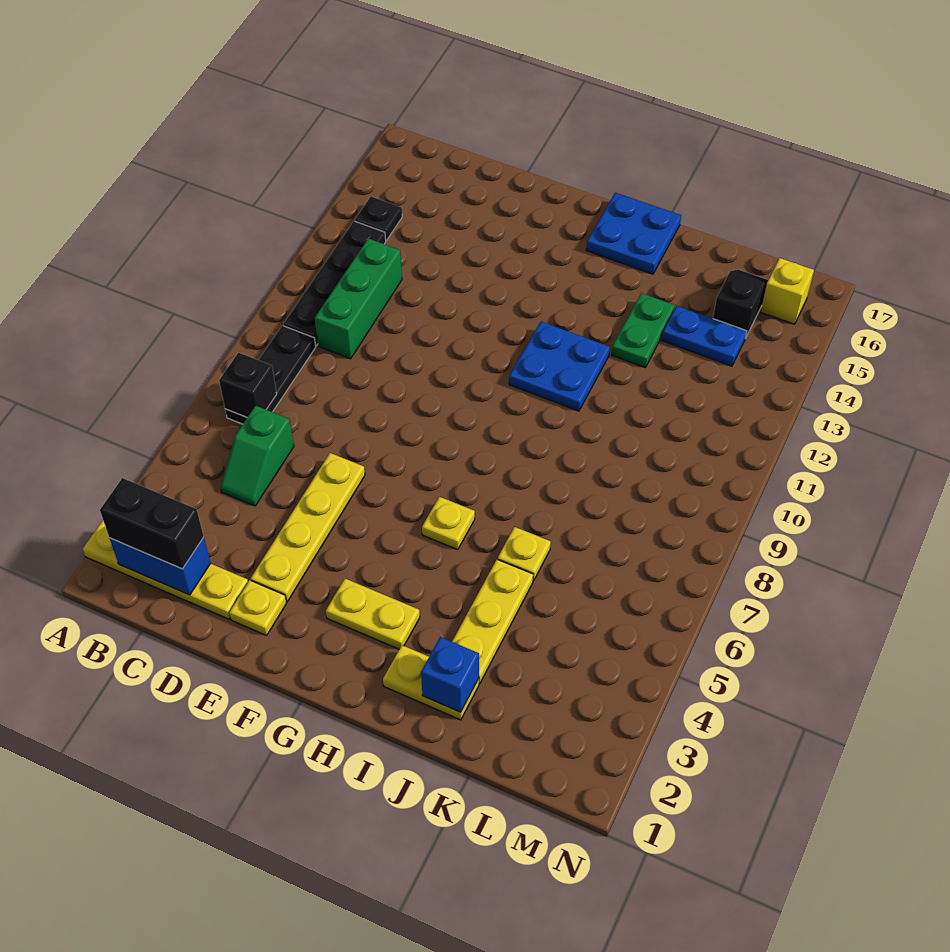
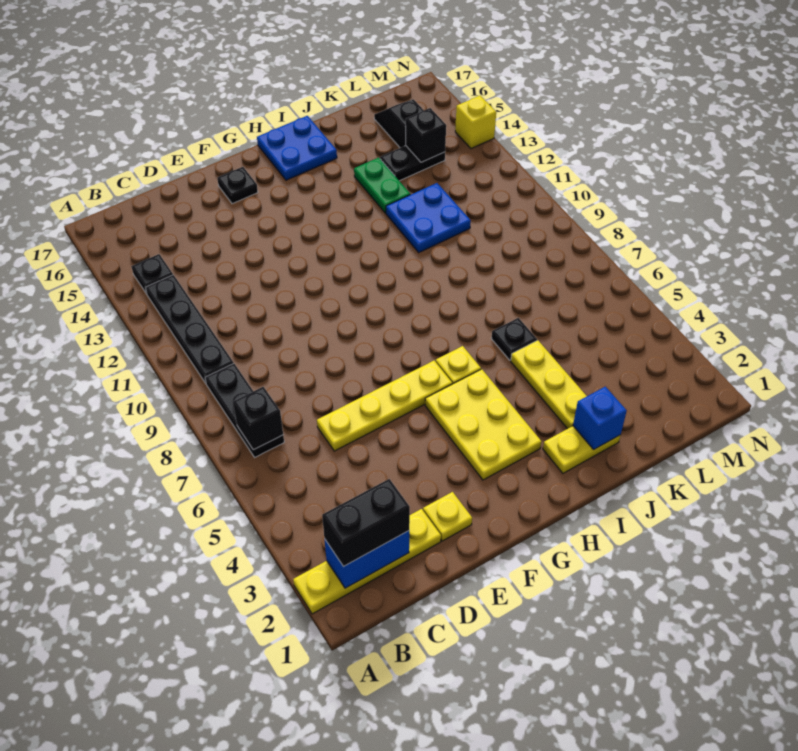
green 1x2 slope [220,406,294,506] -> none
green 1x3 brick [315,238,402,359] -> none
yellow 1x4 plate [251,453,365,601] -> yellow 1x4 plate turned to [317,361,452,451]
none -> black 1x1 plate [217,167,258,204]
yellow 1x2 plate [326,579,420,649] -> yellow 2x3 plate [425,369,541,480]
blue 2x2 plate [509,322,610,411] -> blue 2x2 plate moved to [386,183,471,252]
yellow 1x1 plate [498,527,551,581] -> black 1x1 plate [491,318,537,360]
blue 1x2 plate [662,306,747,366] -> black 1x2 plate [380,146,445,181]
none -> black 1x1 brick [406,108,446,162]
yellow 1x1 brick [761,258,814,324] -> yellow 1x1 brick moved to [455,96,496,148]

